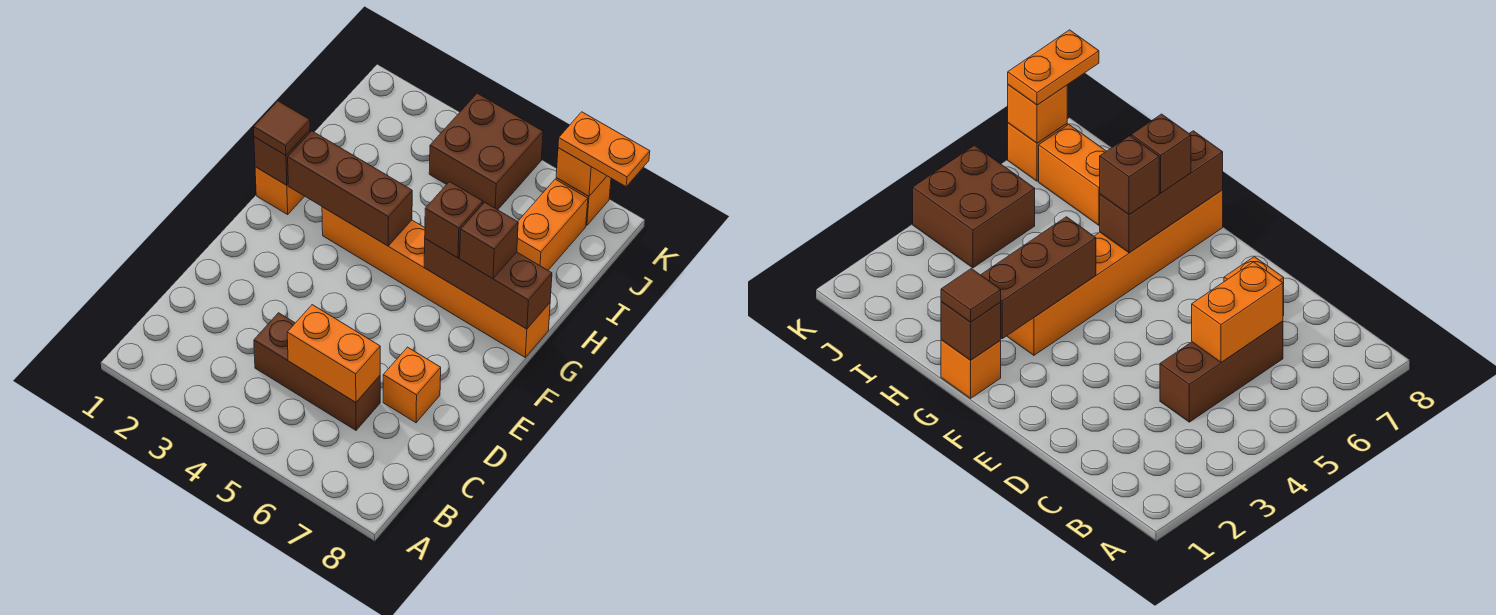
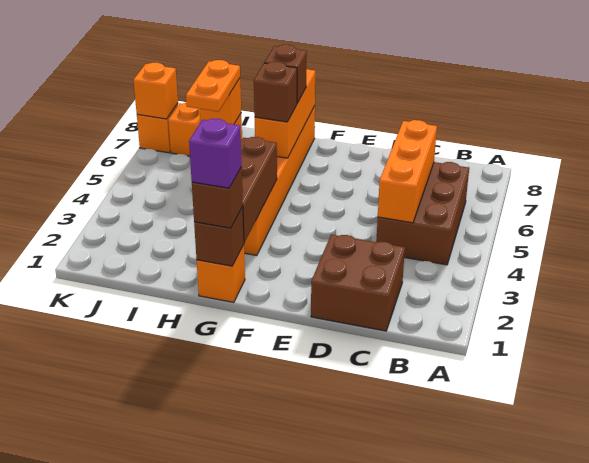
brown 1x3 brick [254,313,380,430] -> brown 2x3 brick [376,162,469,265]
orange 1x2 brick [287,305,380,402] -> orange 1x3 brick [378,120,437,223]
orange 1x1 brick [383,347,441,423] -> orange 1x1 brick moved to [200,79,241,124]
brown 1x1 tile [254,101,310,155] -> brown 1x1 brick [192,167,243,228]
none -> purple 1x1 brick [189,119,241,188]
brown 1x3 brick [424,239,552,329] -> orange 1x3 brick [255,69,315,158]
brown 2x2 brick [429,93,543,210] -> brown 2x2 brick moved to [311,234,405,331]
orange 1x2 plate [558,112,650,187] -> orange 1x2 plate moved to [186,60,240,112]

